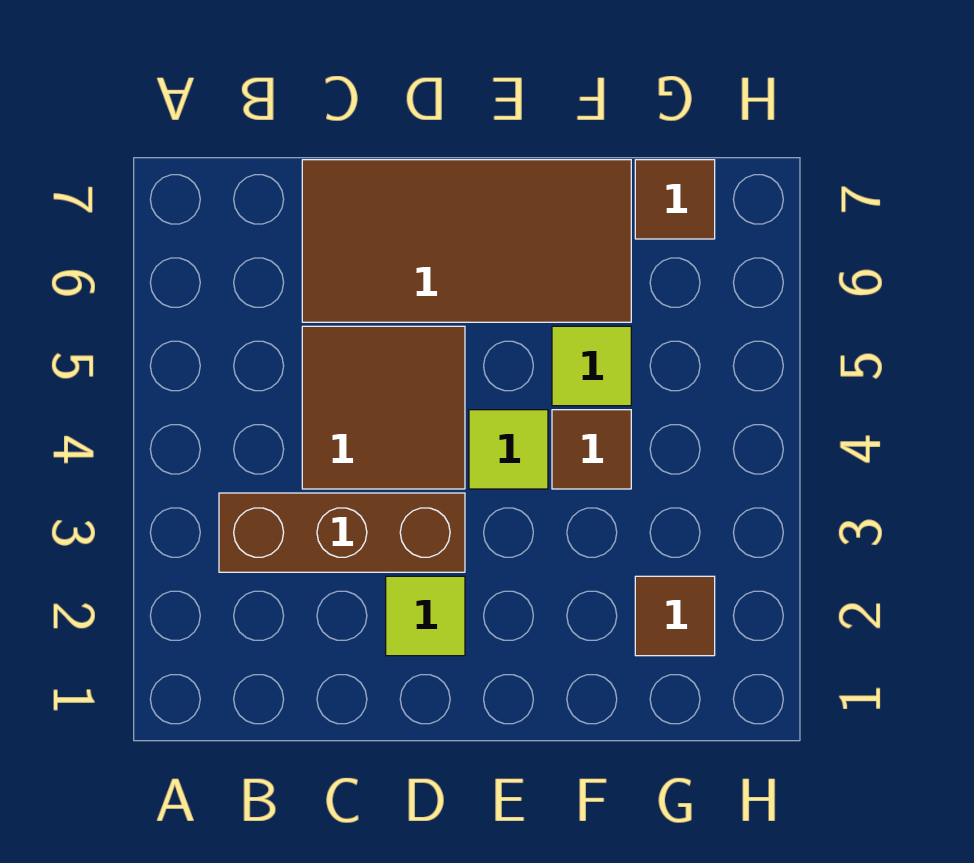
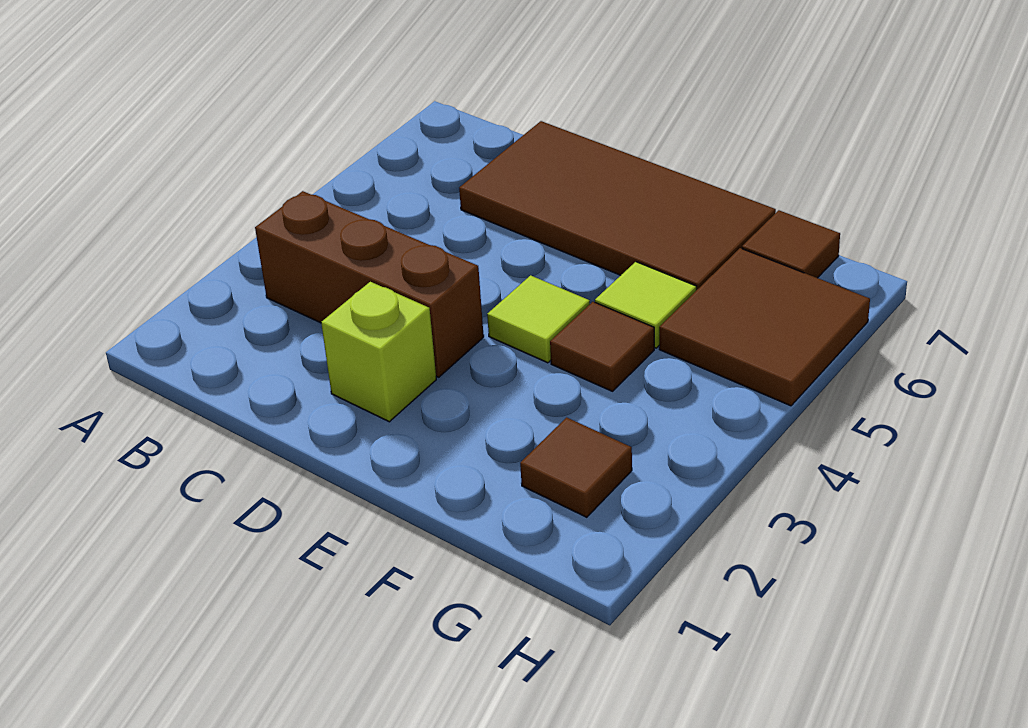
brown 2x2 tile [302,326,465,489] -> brown 2x2 tile moved to [659,248,870,406]
lime 1x1 tile [386,576,465,656] -> lime 1x1 brick [321,282,436,422]

